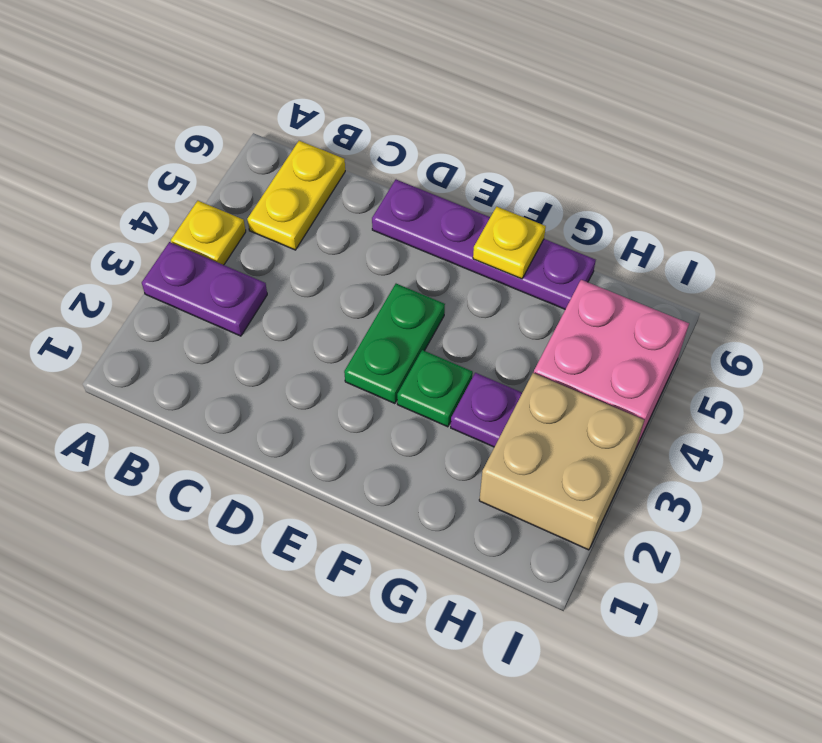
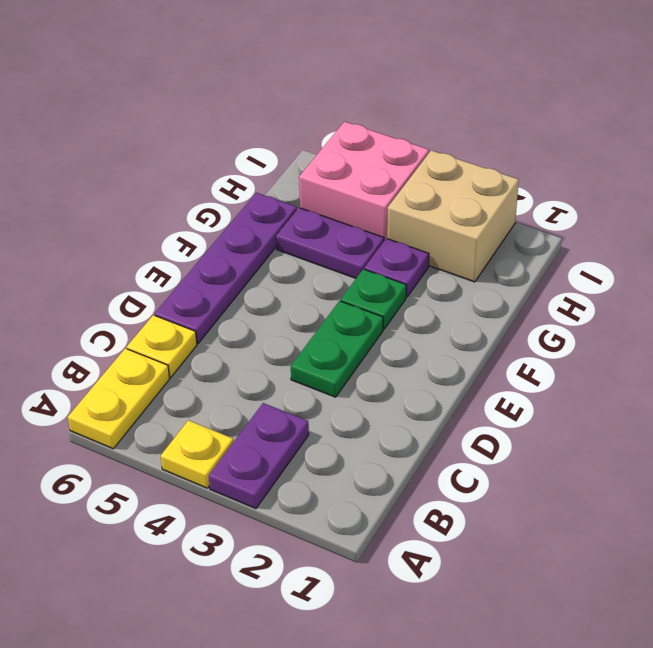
yellow 1x2 plate [247,141,345,250] -> yellow 1x2 plate turned to [68,348,170,449]
green 1x2 plate [344,284,445,404] -> green 1x2 plate turned to [291,301,383,397]
yellow 1x1 plate [473,207,546,279] -> yellow 1x1 plate moved to [127,315,197,377]
none -> purple 1x2 plate [276,208,384,278]

